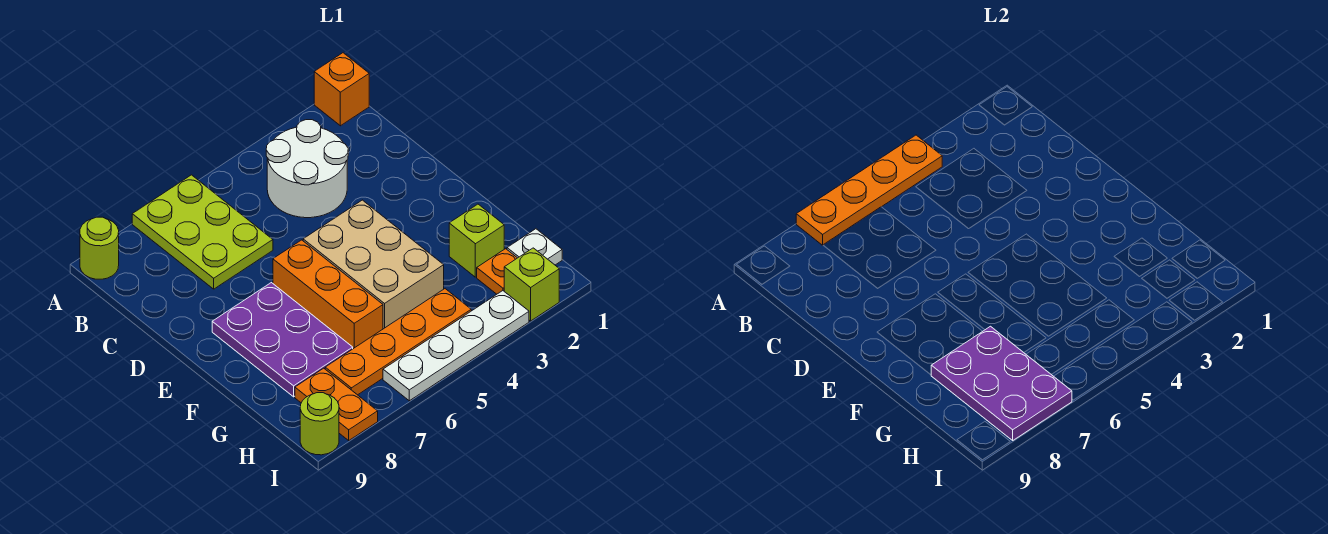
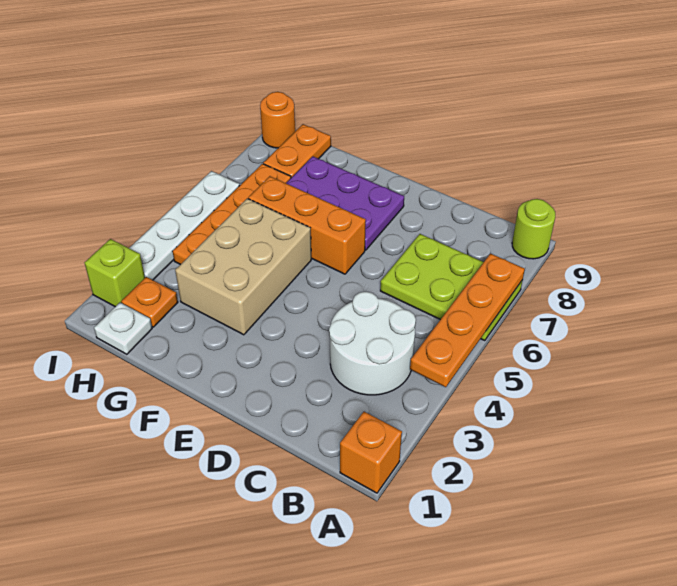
tan 2x3 brick [303,200,444,329] -> tan 2x3 brick turned to [175,198,311,335]
lime 1x1 brick [449,204,504,277] -> none
purple 2x3 plate [931,326,1072,440] -> none
orange 1x2 plate [295,368,378,440] -> orange 1x2 plate turned to [263,124,331,178]
lime 1x1 round brick [300,393,339,455] -> orange 1x1 round brick [260,92,295,148]

